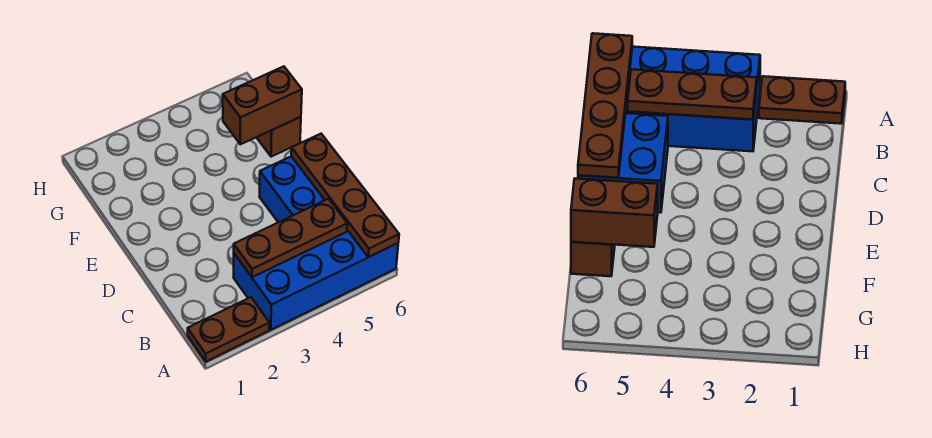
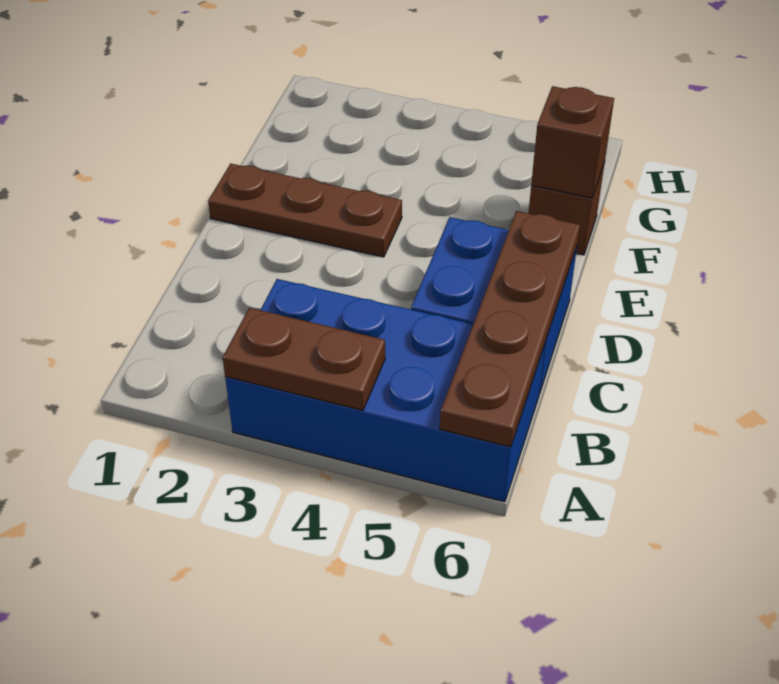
brown 1x2 plate [188,297,269,362] -> brown 1x2 plate moved to [223,308,385,410]
brown 1x3 plate [234,199,347,277] -> brown 1x3 plate moved to [208,164,402,257]
brown 1x2 brick [223,66,302,144] -> brown 1x1 brick [531,86,614,198]

